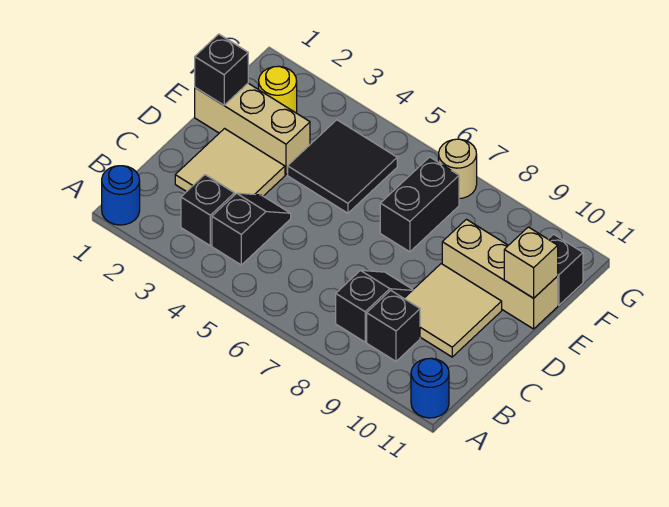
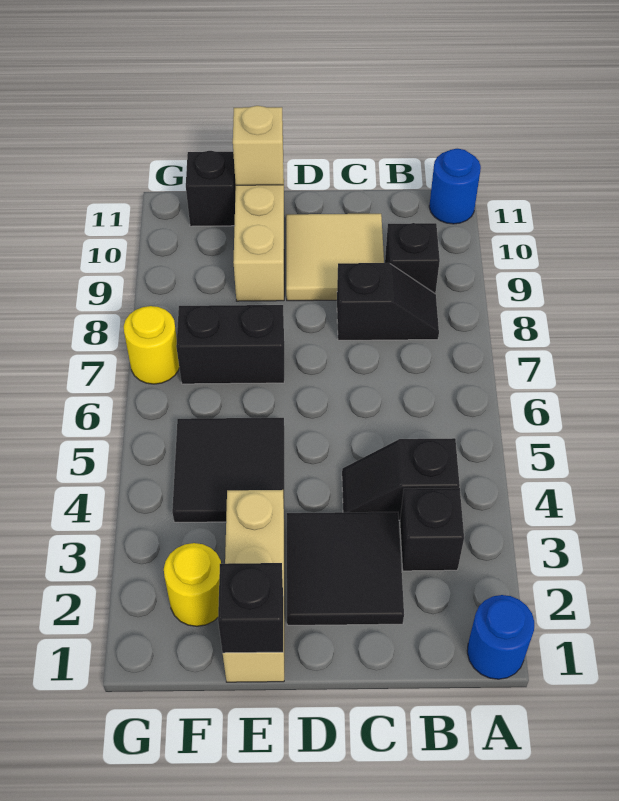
black 1x2 slope [336,270,413,342] -> black 1x2 slope turned to [337,263,439,340]
tan 2x2 tile [175,129,285,196] -> black 2x2 tile [287,512,404,625]
tan 1x1 round brick [439,139,477,199] -> yellow 1x1 round brick [124,306,179,384]

